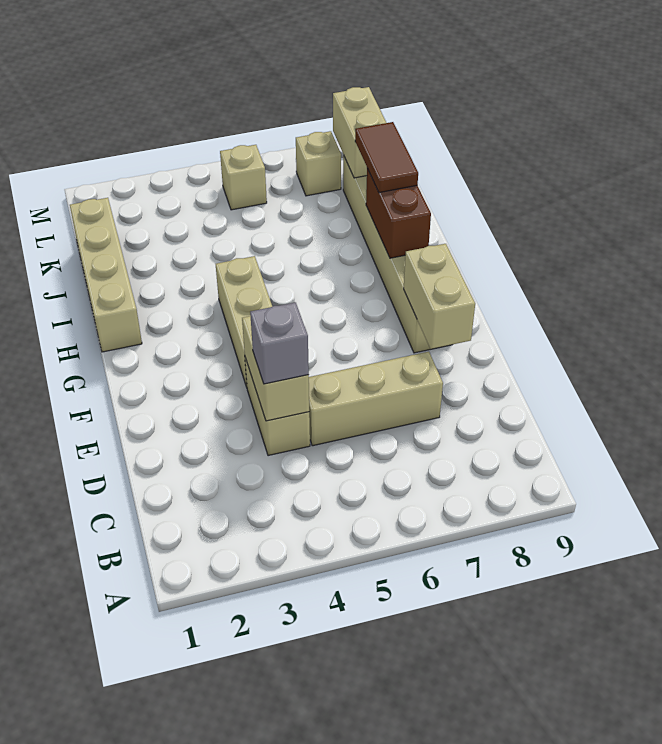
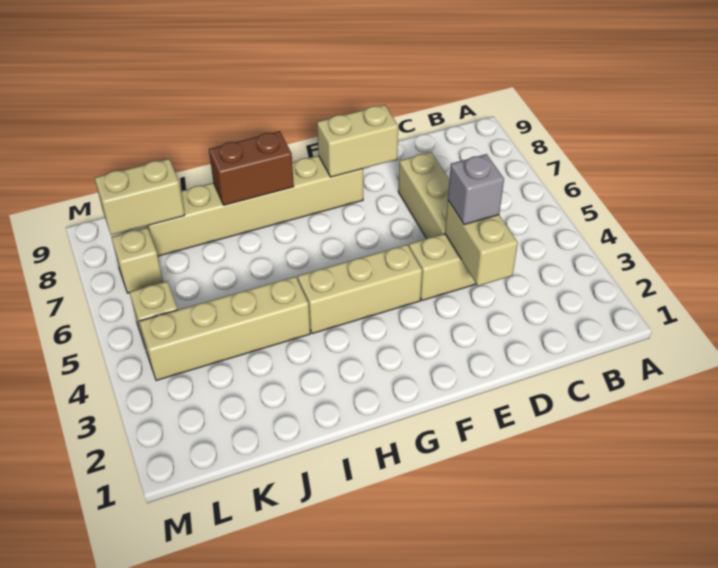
tan 1x2 brick [242,316,309,421] -> tan 1x2 brick turned to [445,201,518,286]
tan 1x4 brick [70,198,142,352] -> tan 1x4 brick moved to [139,276,310,381]
brown 1x2 tile [355,122,418,193] -> none

